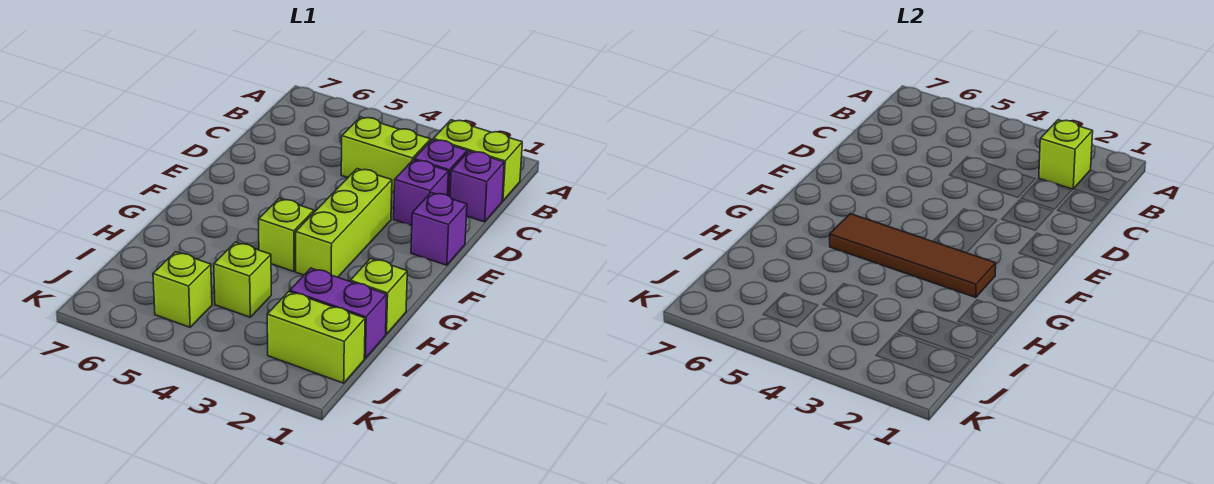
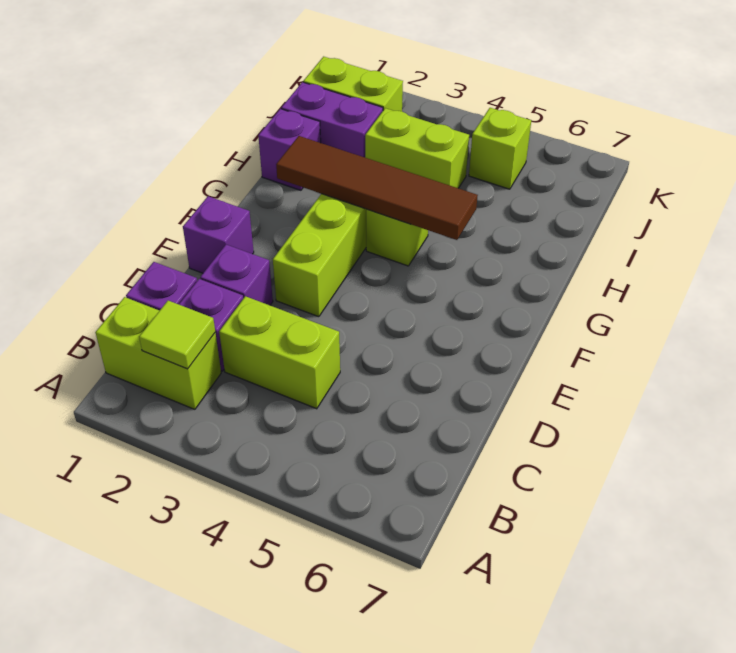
lime 1x1 brick [1039,120,1093,189] -> lime 1x1 tile [139,301,215,369]
lime 1x1 brick [350,258,407,334] -> purple 1x1 brick [258,109,321,190]
lime 1x1 brick [214,242,271,317] -> lime 1x2 brick [365,108,469,188]

